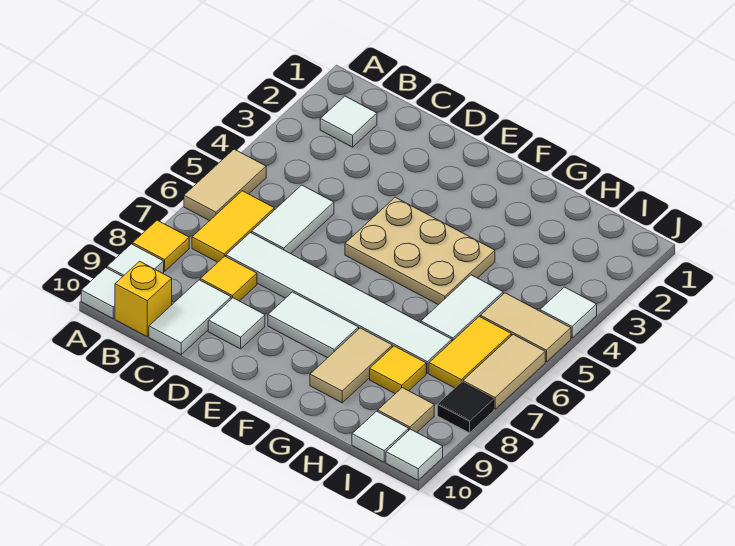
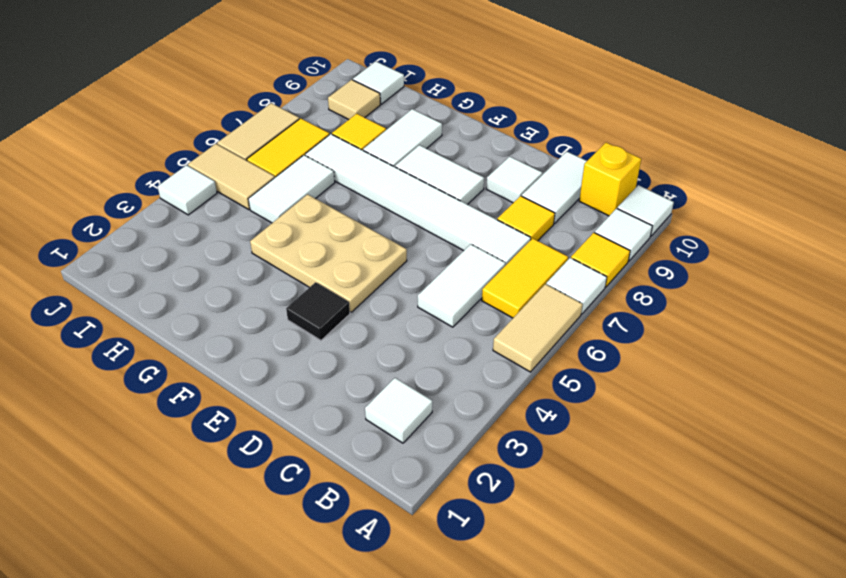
tan 1x2 tile [310,328,392,403] -> white 1x2 tile [363,109,442,167]
black 1x1 tile [437,382,494,433] -> black 1x1 tile moved to [286,282,350,340]
white 1x1 tile [386,429,443,480] -> white 1x1 tile moved to [546,258,607,314]

